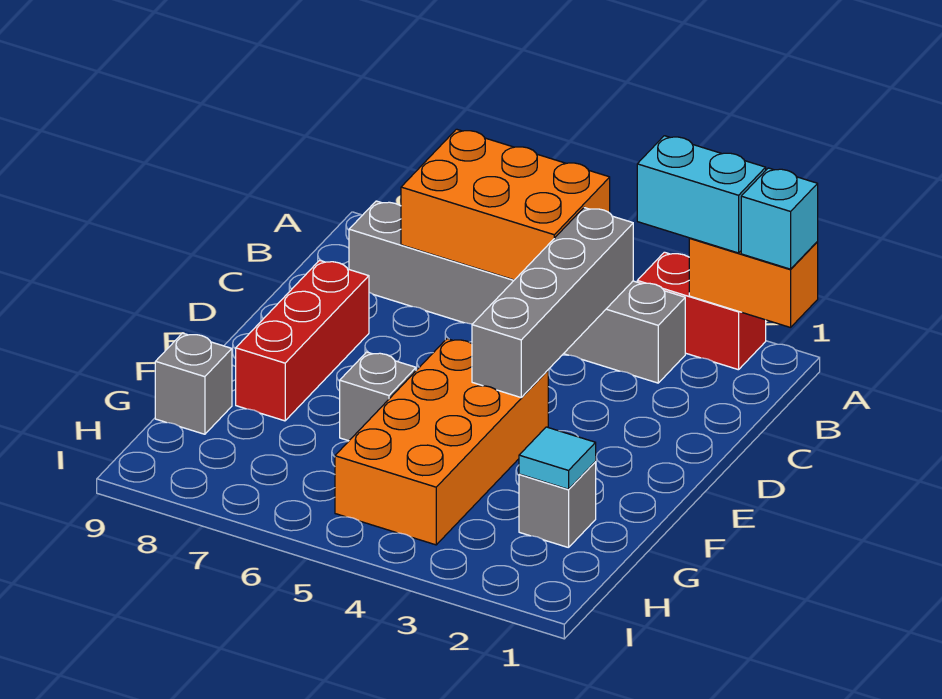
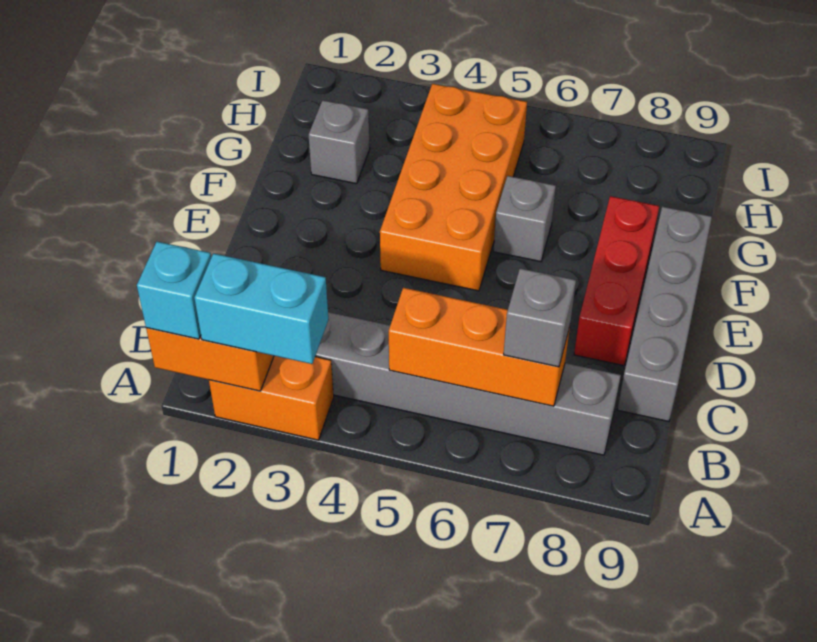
red 1x2 brick [637,252,766,370] -> orange 1x2 brick [209,356,334,440]
orange 2x3 brick [401,129,610,280] -> orange 1x3 brick [389,288,570,406]
grey 1x4 brick [472,208,633,397] -> grey 1x4 brick moved to [617,207,712,421]
cyan 1x1 tile [519,427,596,489] -> none
grey 1x1 brick [155,333,232,434] -> grey 1x1 brick moved to [504,268,576,367]

